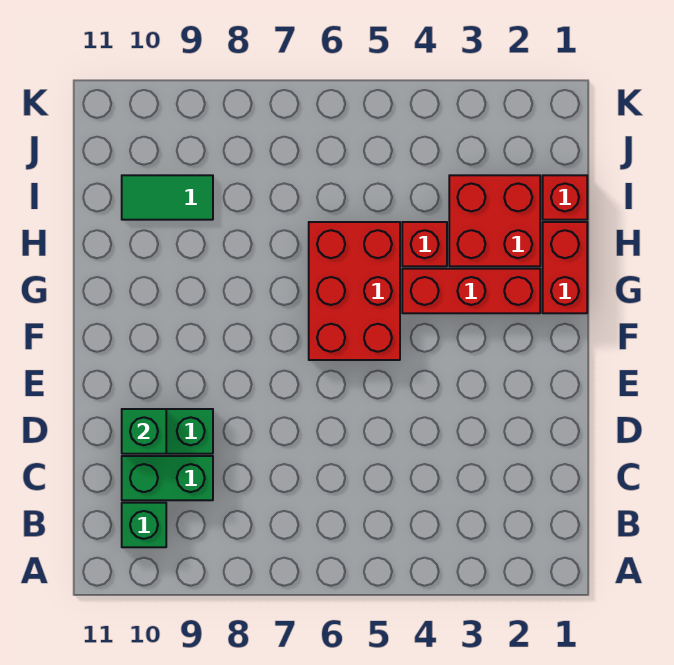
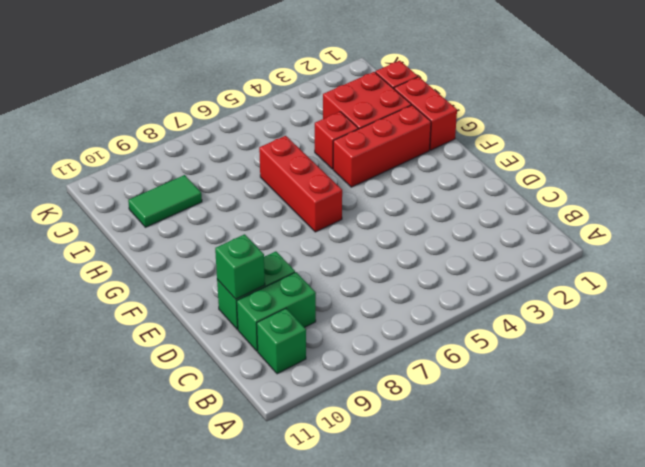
red 2x3 brick [309,222,400,360] -> red 1x3 brick [259,136,342,232]

